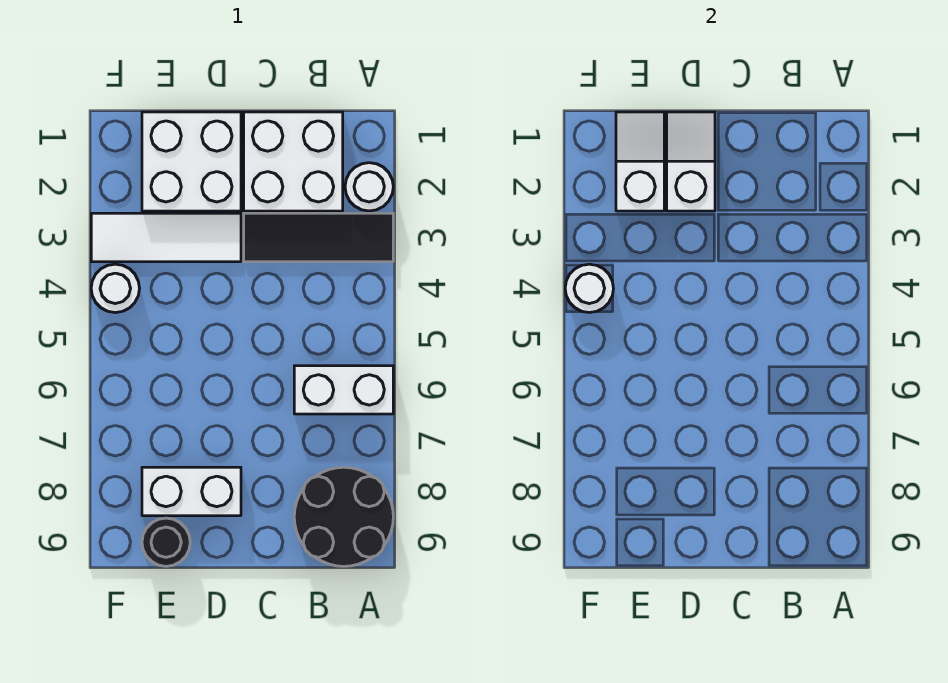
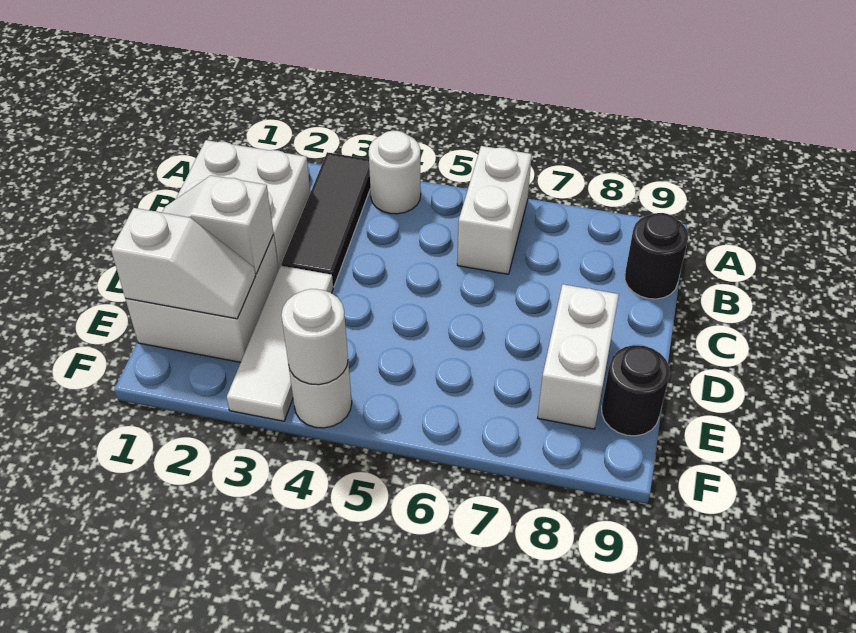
white 1x1 round brick [345,163,393,211] -> white 1x1 round brick moved to [369,131,421,214]
black 2x2 round brick [294,467,393,566] -> black 1x1 round brick [625,213,688,299]
white 1x2 slope [616,112,664,211] -> white 1x2 slope turned to [111,208,256,319]

